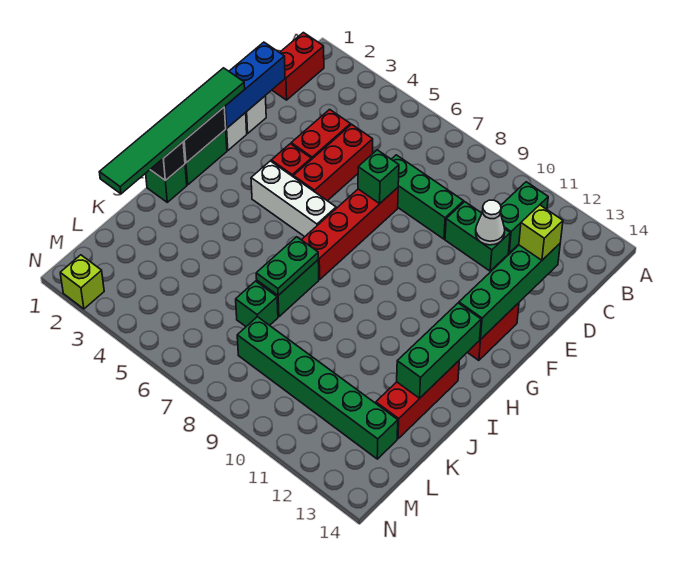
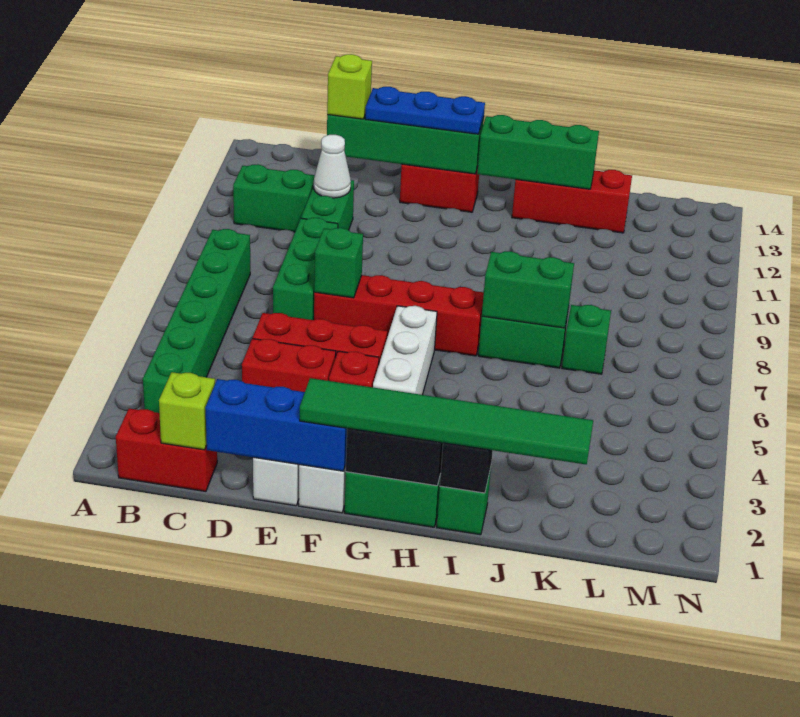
none -> blue 1x3 plate [365,87,485,134]
green 1x2 plate [256,237,318,295] -> green 1x2 brick [482,251,574,328]
green 1x6 brick [237,317,398,459] -> green 1x6 brick moved to [143,229,250,413]
lime 1x1 brick [60,255,104,309] -> lime 1x1 brick moved to [159,372,215,450]

